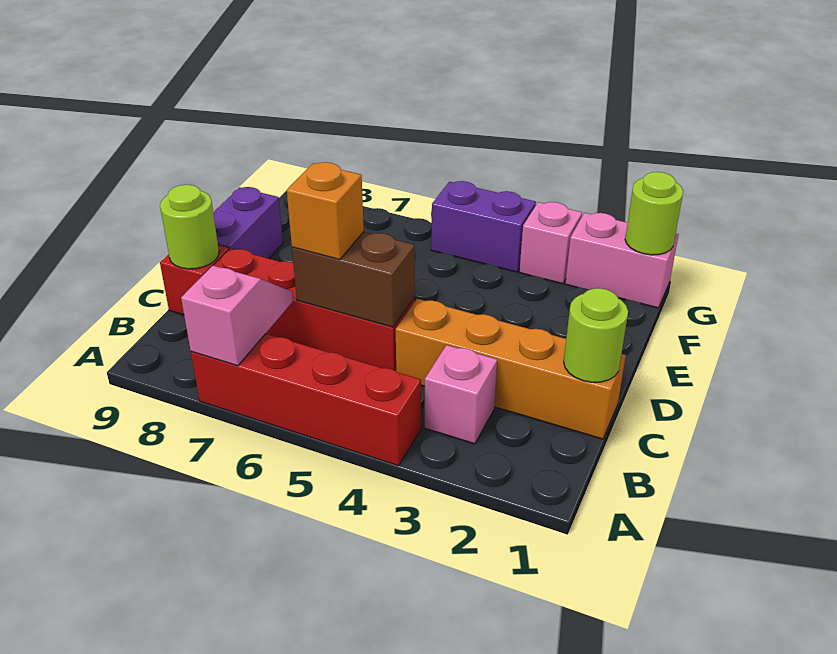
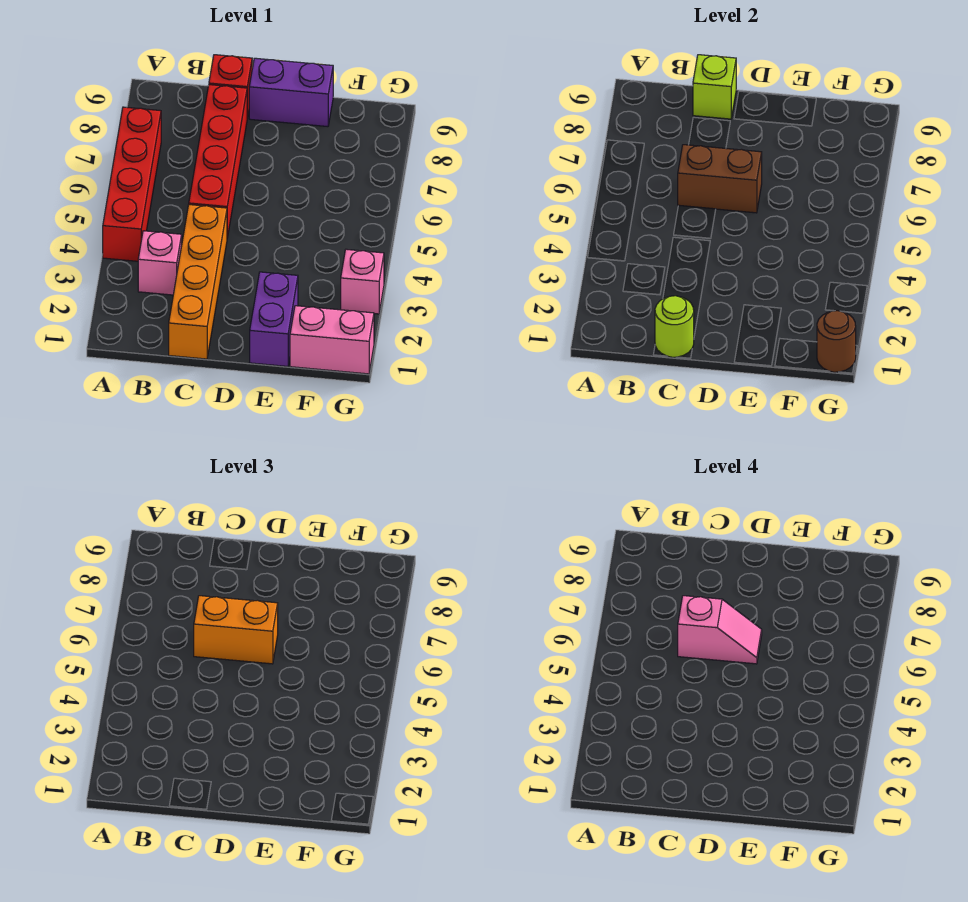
pink 1x2 slope [181,266,293,366] -> pink 1x2 slope moved to [678,596,762,664]
brown 1x2 brick [292,232,415,327] -> brown 1x2 brick turned to [678,145,762,213]
orange 1x1 brick [287,162,364,260] -> orange 1x2 brick [194,596,278,664]
lime 1x1 round brick [160,185,219,269] -> lime 1x1 brick [693,55,736,119]
pink 1x2 brick [565,213,678,308] -> pink 1x2 brick turned to [290,306,374,374]
lime 1x1 round brick [625,172,683,255] -> brown 1x1 round brick [817,311,856,372]
purple 1x2 brick [431,181,536,272] -> purple 1x2 brick moved to [250,272,298,366]

